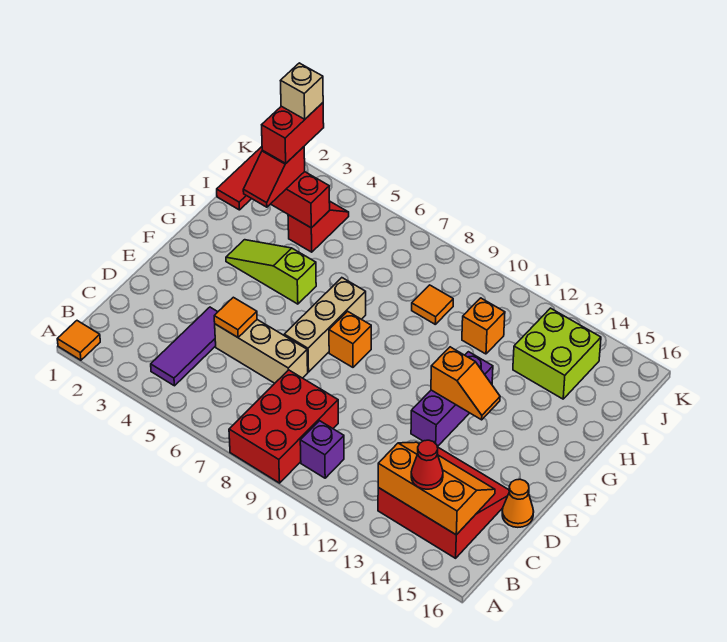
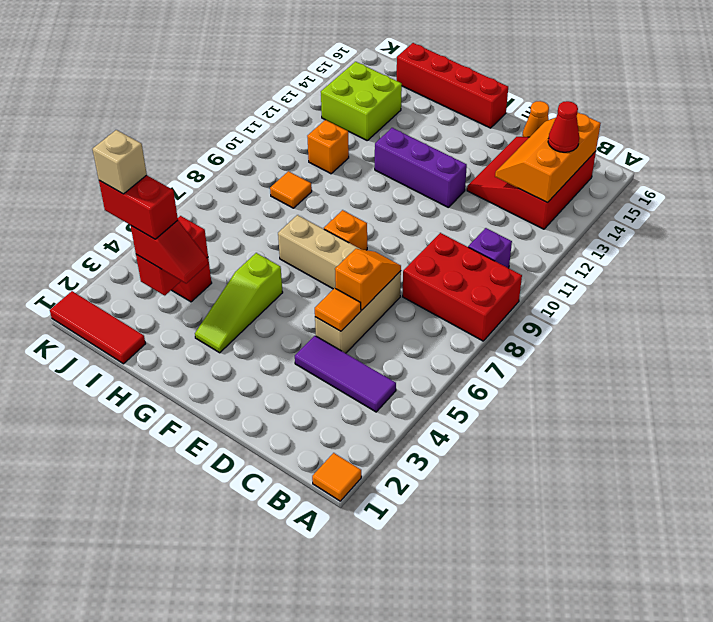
orange 1x2 slope [431,347,500,420] -> orange 1x2 slope moved to [335,249,401,310]
none -> red 1x4 brick [397,43,508,128]

